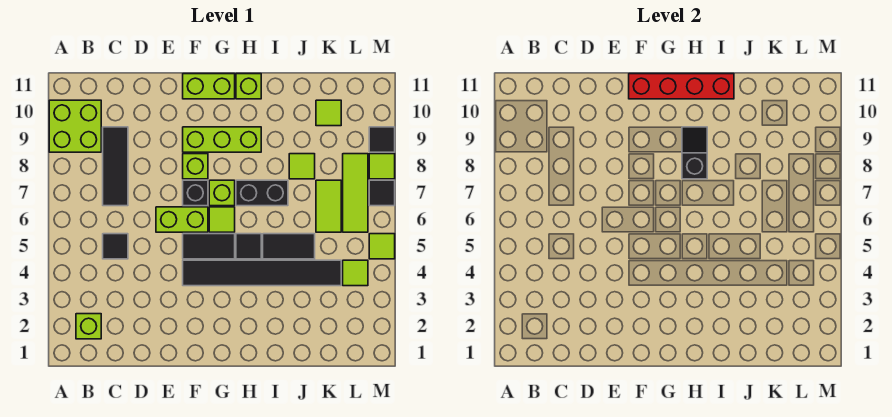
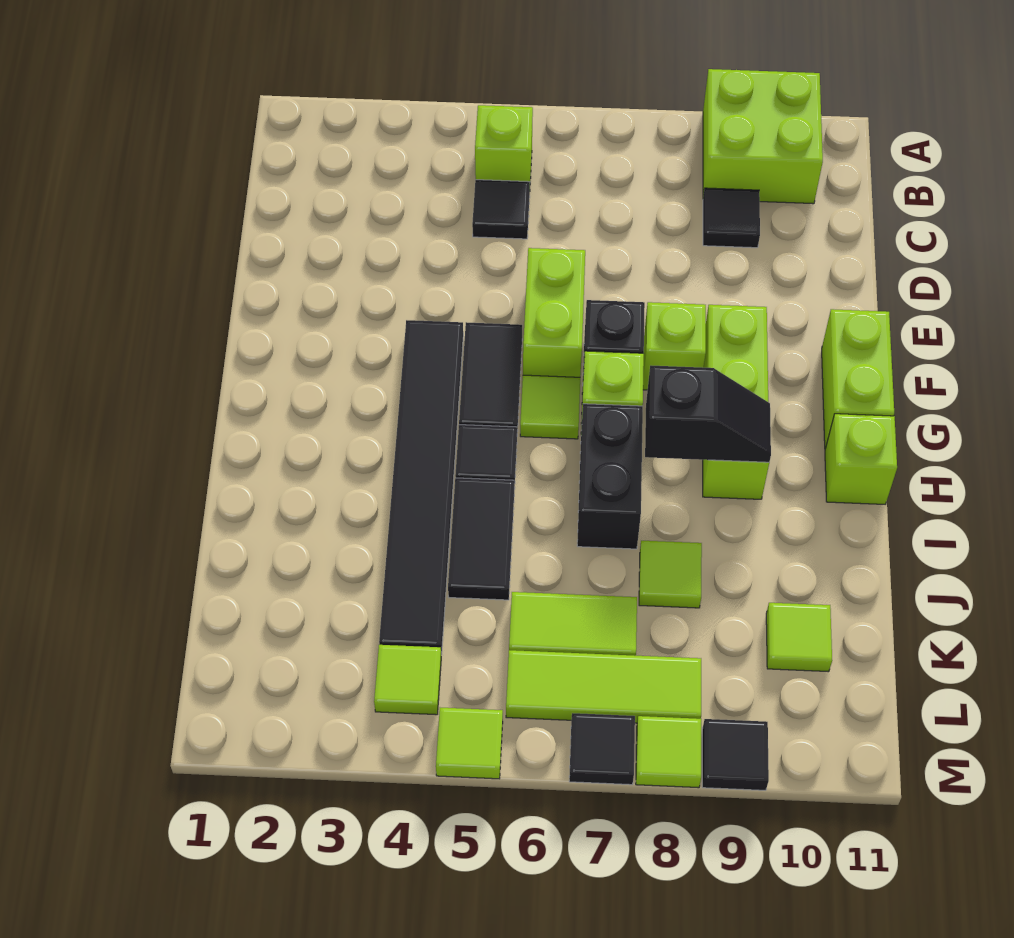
lime 1x1 brick [76,314,101,339] -> lime 1x1 brick moved to [475,105,533,182]
black 1x3 tile [103,127,128,206] -> black 1x1 tile [703,188,760,248]
red 1x4 brick [629,74,734,99] -> none

